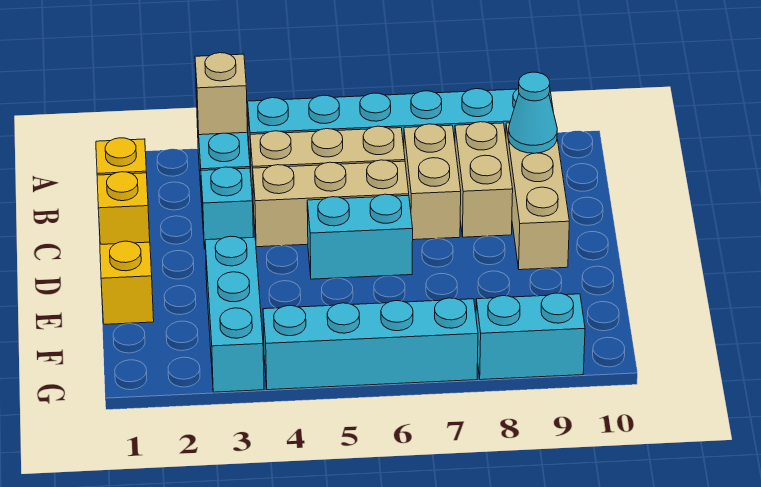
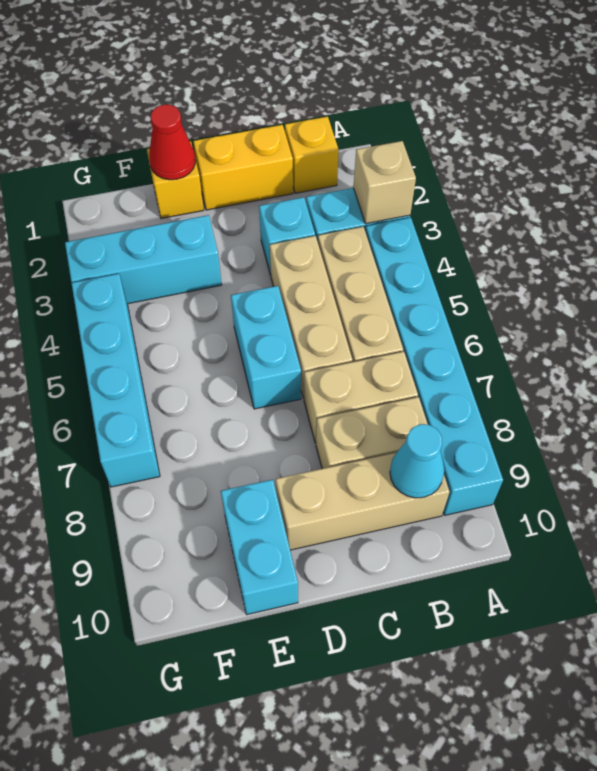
yellow 1x1 brick [97,172,150,244] -> yellow 1x2 brick [193,125,293,210]
none -> red 1x1 cone [149,105,195,180]
cyan 1x2 brick [476,293,585,380] -> cyan 1x2 brick moved to [221,480,298,615]

